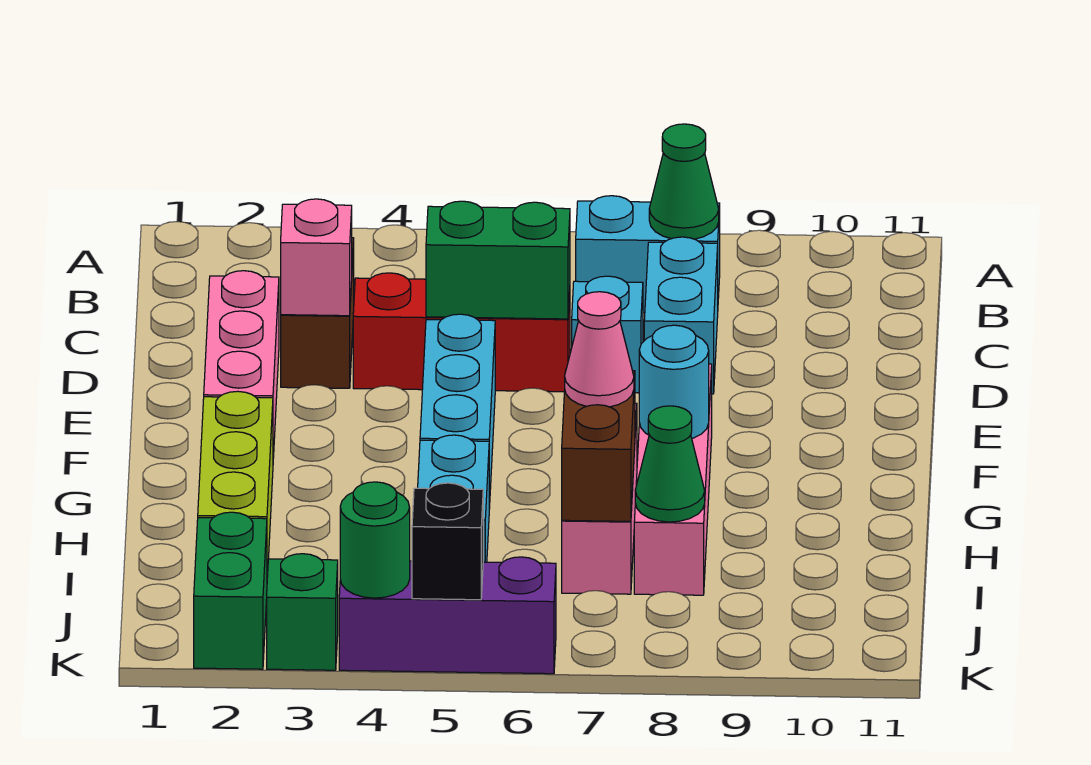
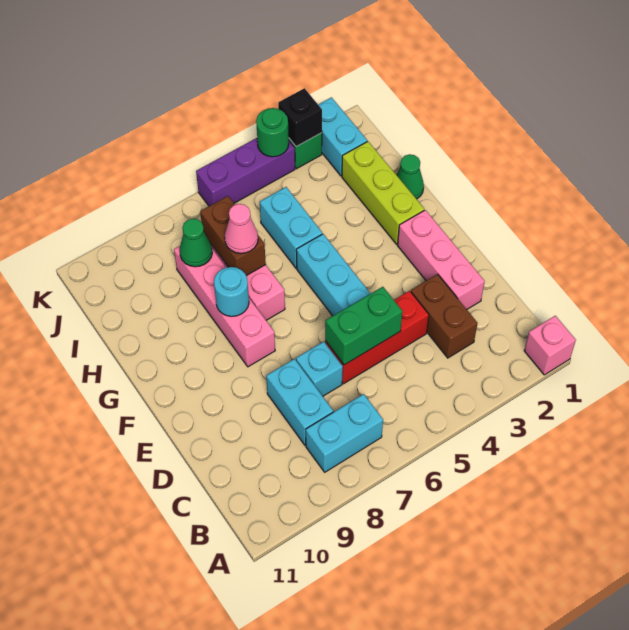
green 1x1 cone [649,124,719,239] -> green 1x1 cone moved to [397,154,424,199]
pink 1x1 brick [281,199,352,316] -> pink 1x1 brick moved to [524,316,576,375]
green 1x2 brick [194,512,267,669] -> cyan 1x2 brick [318,97,367,176]
black 1x1 brick [412,483,483,600] -> black 1x1 brick moved to [278,88,322,147]

